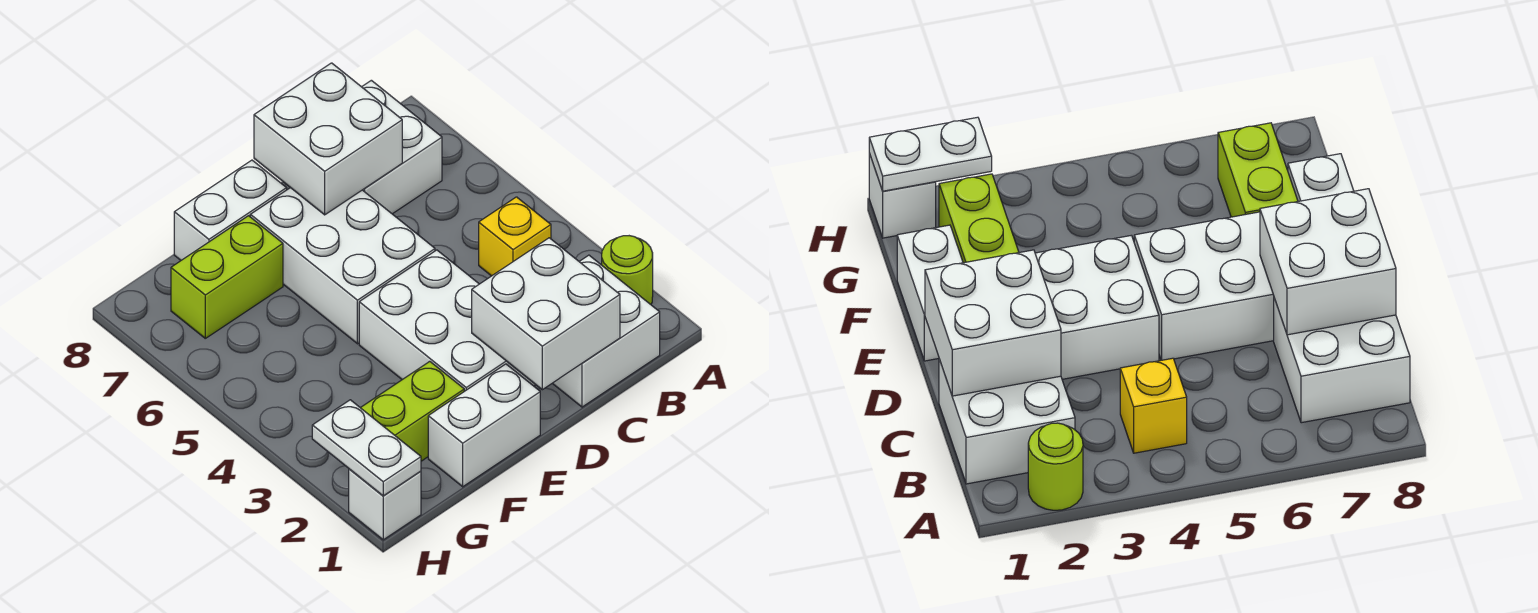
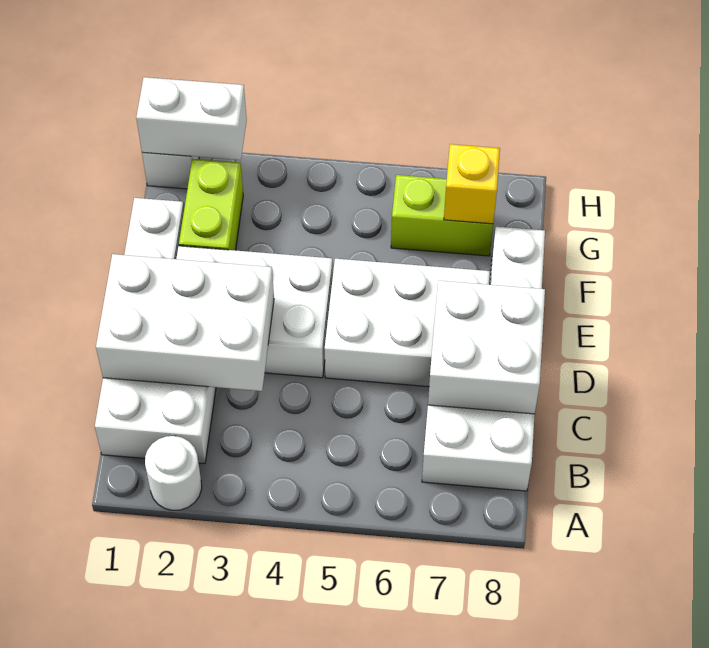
lime 1x1 round brick [602,236,653,304] -> white 1x1 round brick [145,436,202,510]
yellow 1x1 brick [479,197,551,276] -> yellow 1x1 brick moved to [444,144,500,224]
white 2x2 brick [472,238,620,390] -> white 2x3 brick [96,254,274,391]
lime 1x2 brick [171,216,283,338] -> lime 1x2 brick turned to [391,175,493,256]
white 1x2 plate [312,400,421,496] -> white 1x2 brick [136,77,247,160]

